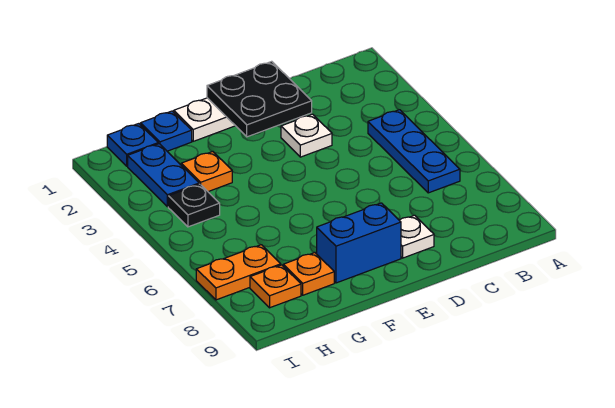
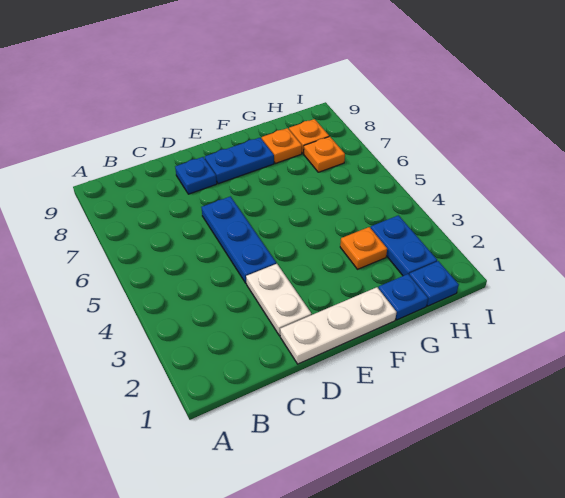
blue 1x3 plate [368,110,460,193] -> blue 1x3 plate moved to [201,196,276,283]
black 2x2 plate [207,61,312,137] -> none
white 1x1 plate [281,114,332,157] -> white 1x2 plate [246,264,311,336]
white 1x1 plate [399,215,434,258] -> blue 1x1 plate [175,157,217,194]
blue 1x2 brick [317,203,401,283] -> blue 1x2 plate [205,138,274,184]
black 1x1 plate [168,184,220,227] -> none
orange 1x2 plate [196,245,281,300] -> orange 1x1 plate [304,137,345,172]

